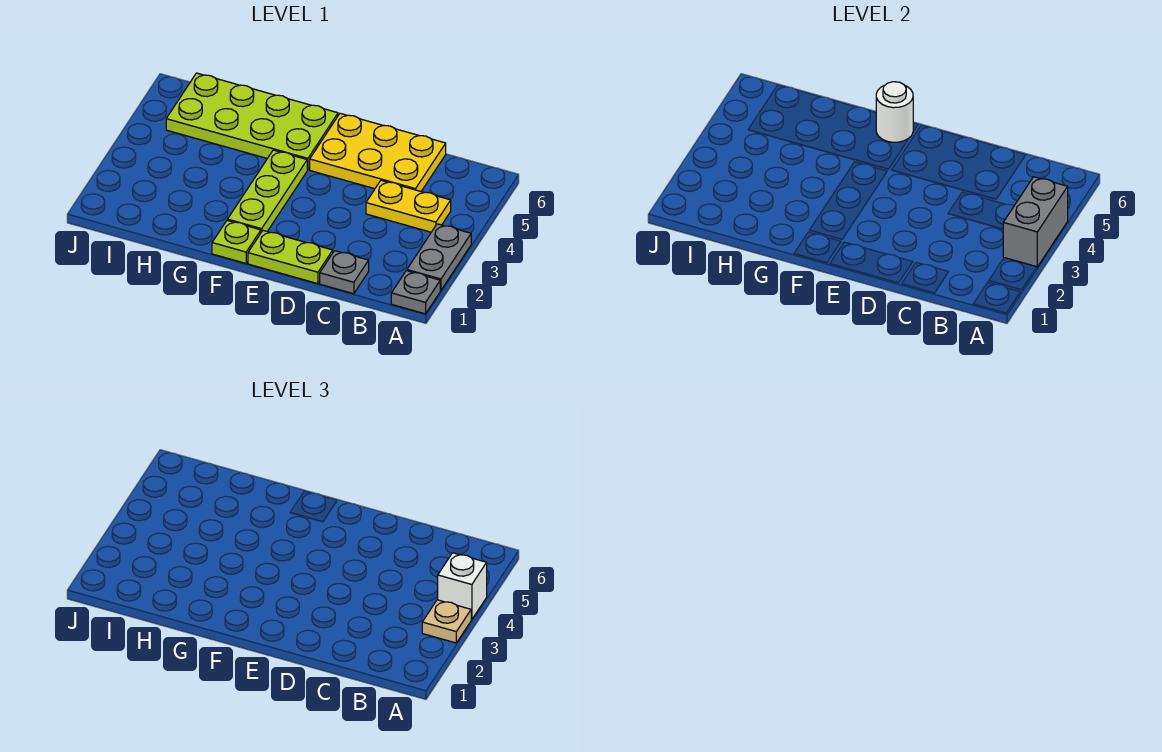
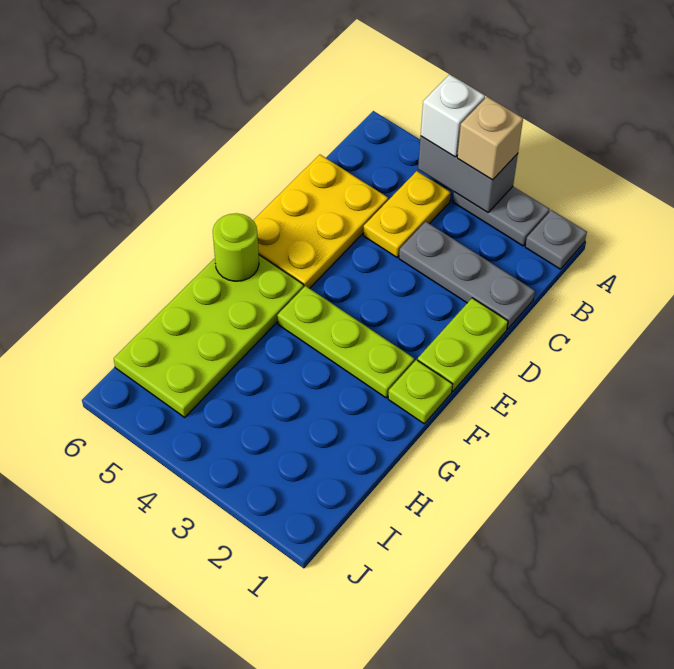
tan 1x1 plate [422,600,471,643] -> tan 1x1 brick [457,97,523,180]
grey 1x1 plate [320,251,369,294] -> grey 1x3 plate [399,222,535,329]
white 1x1 round brick [876,82,913,142] -> lime 1x1 round brick [213,213,259,281]

